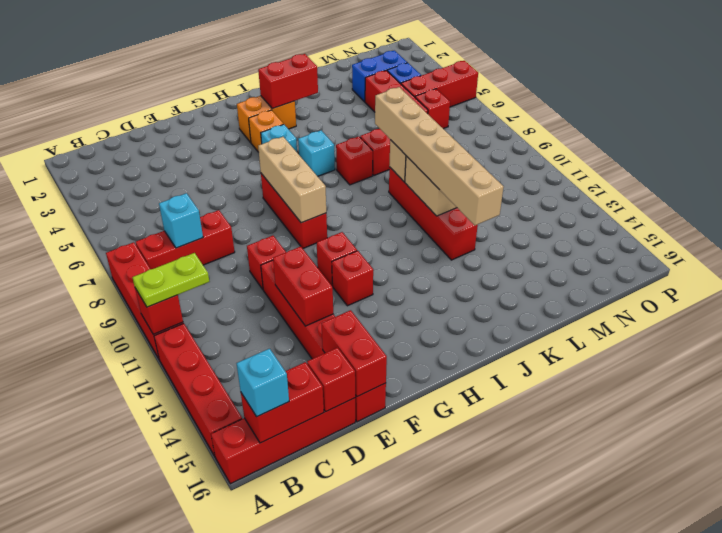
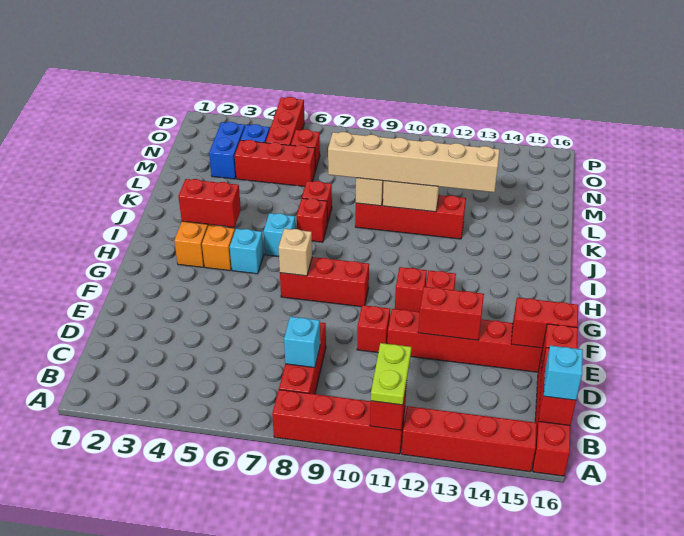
tan 1x3 brick [258,137,326,223] -> tan 1x1 brick [278,229,312,276]
red 1x2 brick [258,54,318,109] -> red 1x2 brick turned to [178,179,241,227]

